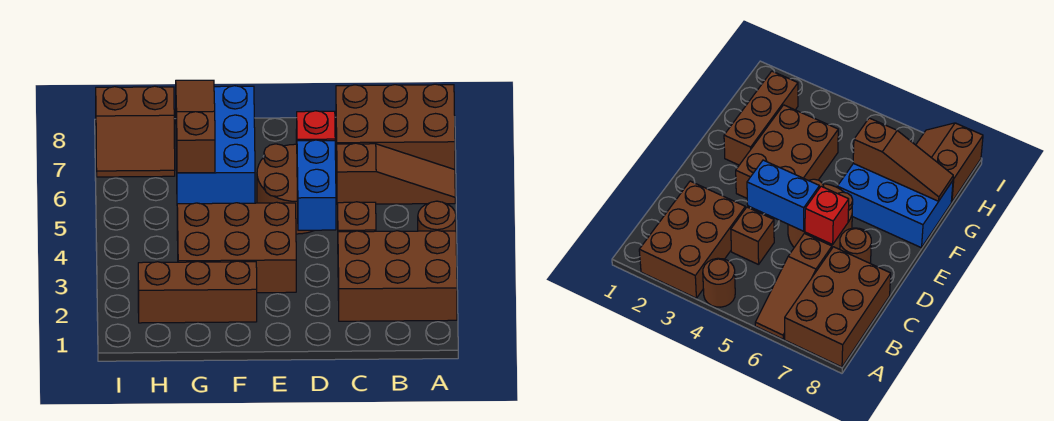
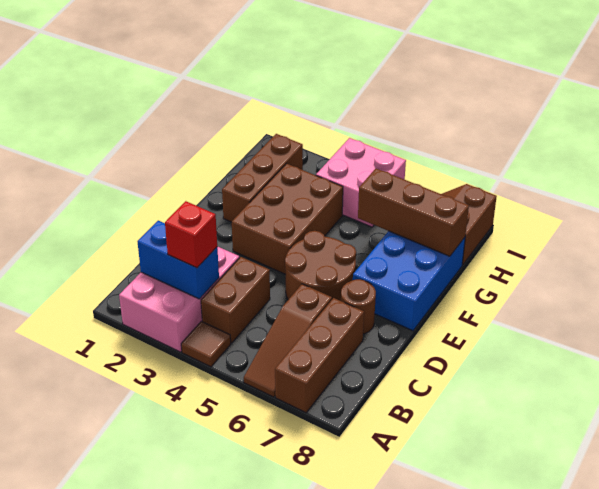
brown 2x3 brick [338,230,457,321] -> pink 2x3 brick [119,246,239,352]
brown 1x1 round brick [418,201,456,231] -> brown 1x1 tile [181,321,231,367]
brown 2x3 brick [336,84,455,170] -> brown 1x3 brick [275,298,364,413]
brown 1x1 brick [338,202,376,232] -> brown 1x2 brick [201,257,270,343]
blue 1x2 brick [297,140,336,230] -> blue 1x2 brick moved to [137,221,219,299]
red 1x1 brick [296,111,335,141] -> red 1x1 brick moved to [165,201,217,268]
blue 2x3 brick [176,86,255,204] -> blue 2x3 brick turned to [353,231,465,331]
brown 1x3 slope [176,80,215,173] -> brown 1x3 brick [358,168,469,256]
none -> pink 2x2 brick [316,138,406,227]

